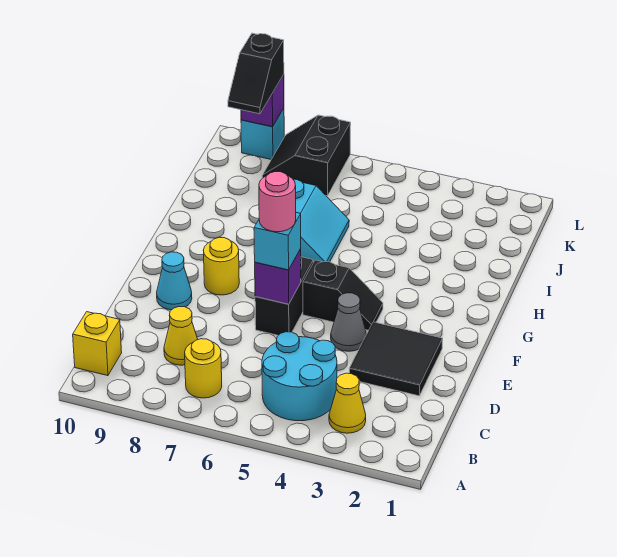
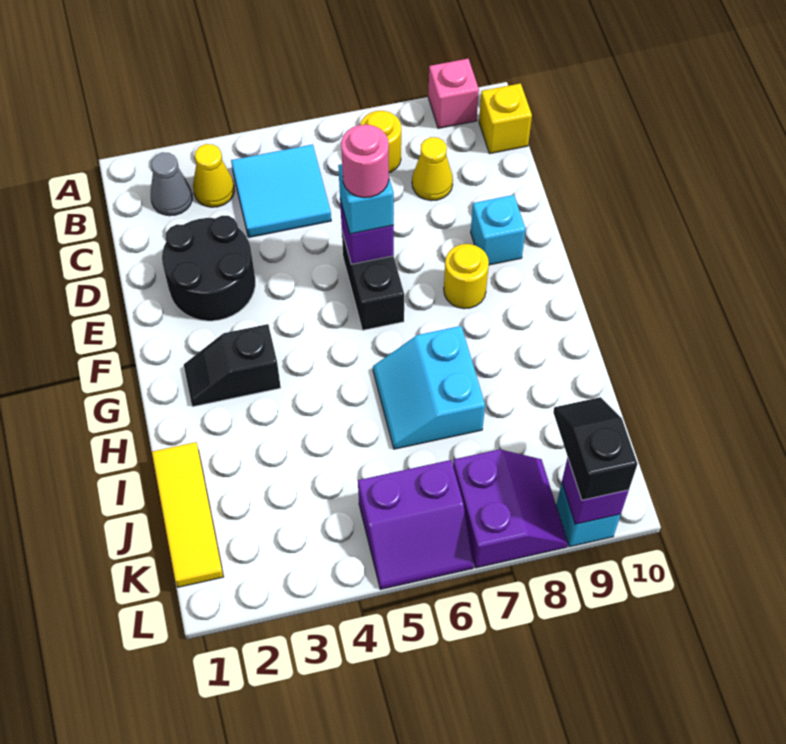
none -> pink 1x1 brick [428,59,479,128]
cyan 2x2 round brick [262,332,337,421] -> cyan 2x2 tile [231,144,331,238]
black 2x2 tile [349,322,443,396] -> black 2x2 round brick [162,216,255,321]
grey 1x1 cone [331,293,366,351] -> grey 1x1 cone moved to [151,152,192,216]
cyan 1x1 cone [157,252,192,310] -> cyan 1x1 brick [471,195,526,265]
black 1x2 slope [303,260,383,330] -> black 1x2 slope moved to [184,324,281,407]
none -> yellow 1x3 tile [152,442,223,587]
none -> purple 2x2 slope [358,460,473,589]
black 2x2 slope [262,115,351,196] -> purple 2x2 slope [453,449,568,568]

